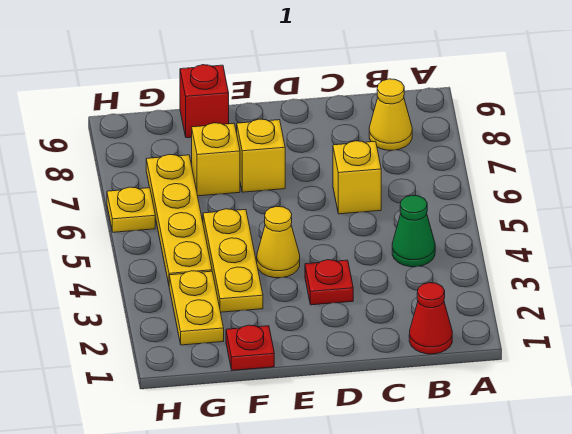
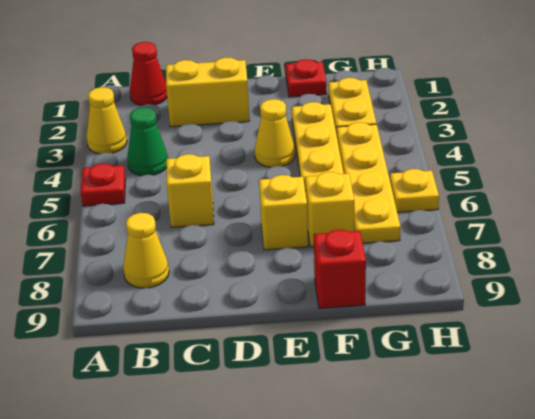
none -> yellow 1x1 cone [87,87,127,154]
none -> yellow 1x2 brick [166,57,249,127]
red 1x1 plate [305,260,353,305] -> red 1x1 plate moved to [81,163,126,206]

